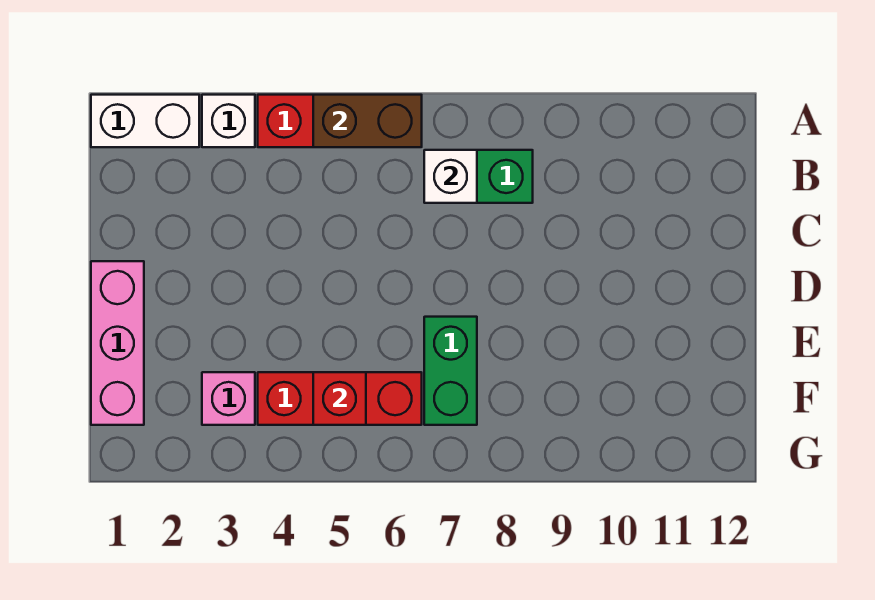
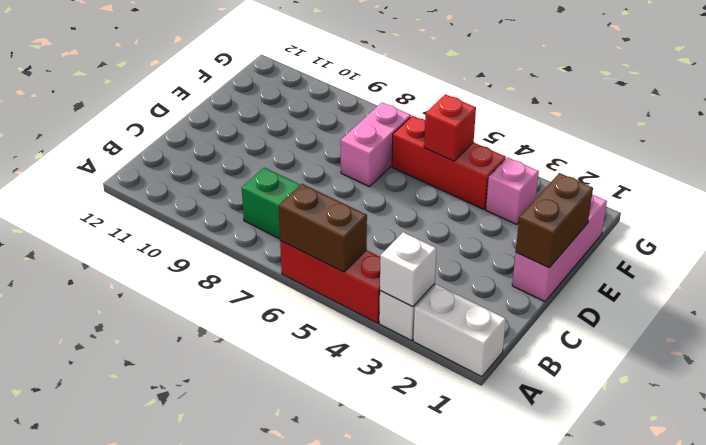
white 1x1 brick [424,150,477,203] -> white 1x1 brick moved to [380,232,437,307]
none -> brown 1x2 brick [516,173,593,268]
green 1x2 brick [424,317,477,425] -> pink 1x2 brick [341,102,411,187]

